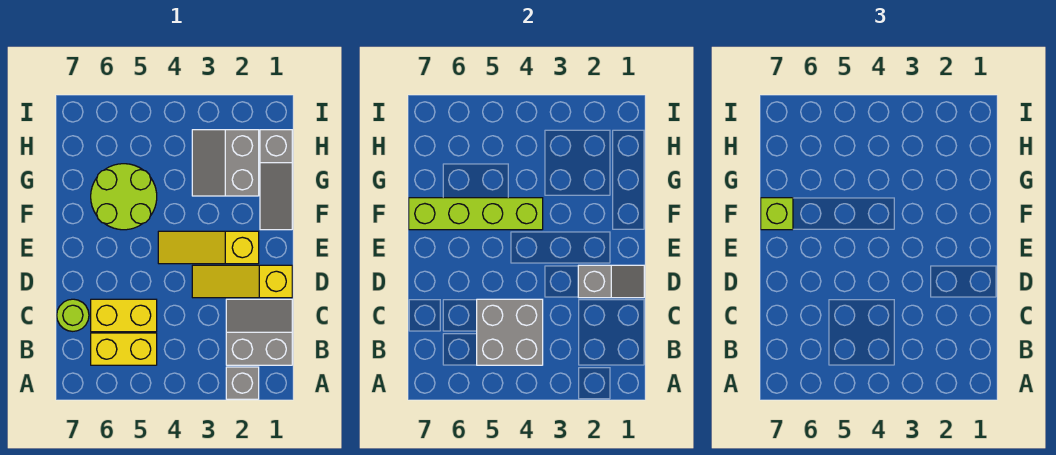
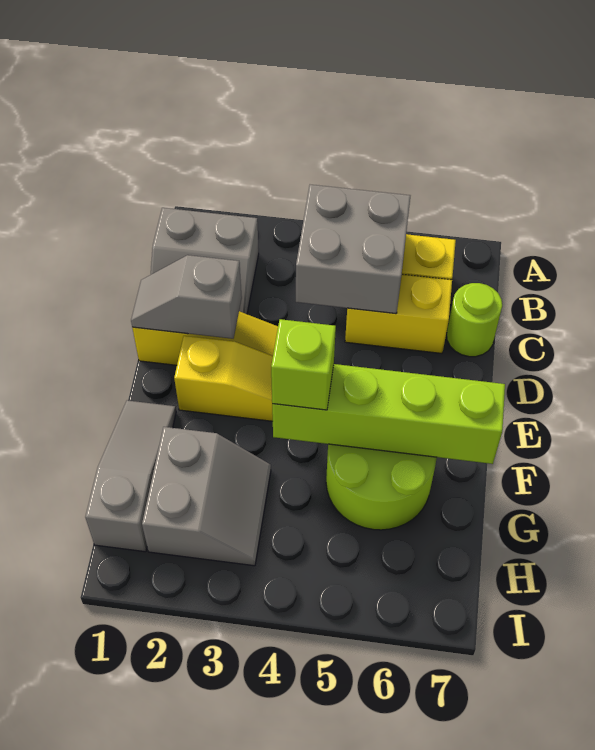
grey 1x1 brick [226,367,259,399] -> none
lime 1x1 brick [761,198,793,230] -> lime 1x1 brick moved to [271,319,336,410]

